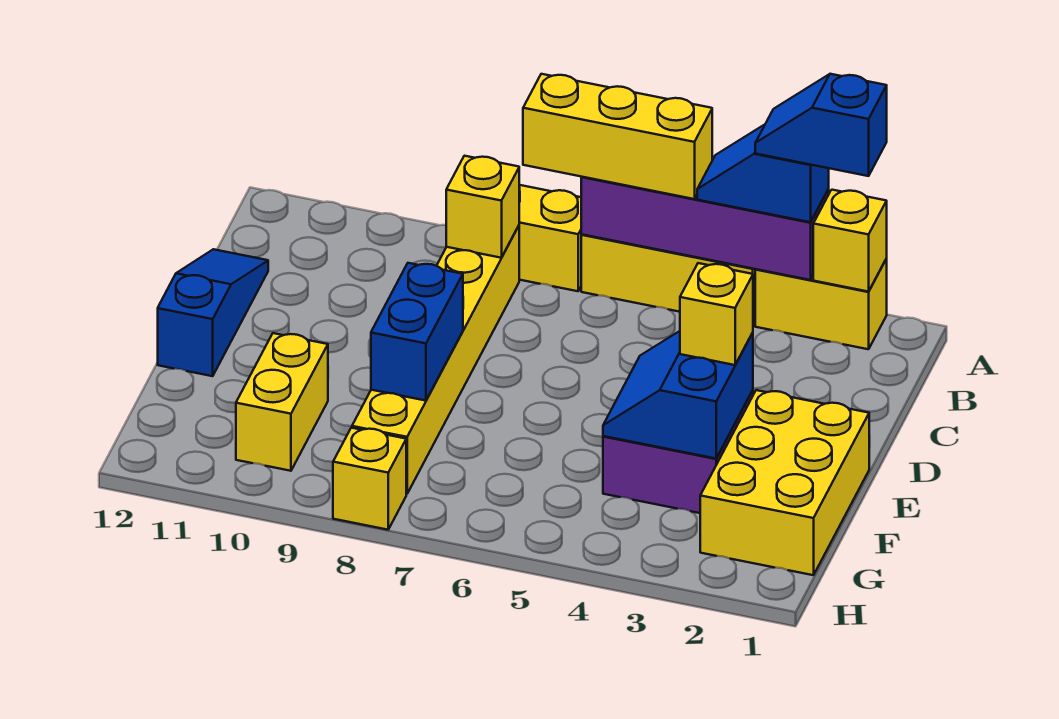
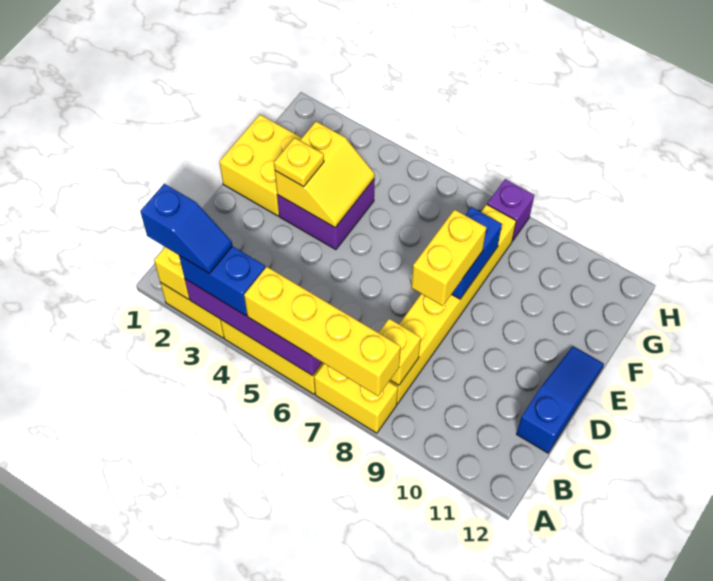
blue 1x2 slope [697,125,829,222] -> blue 1x2 brick [179,246,265,316]
yellow 1x3 brick [523,74,712,199] -> yellow 1x4 brick [244,267,401,396]
blue 1x3 slope [158,249,268,376] -> blue 1x3 slope turned to [517,346,604,453]
yellow 2x3 brick [700,390,869,575] -> yellow 2x2 brick [219,115,301,216]
blue 2x2 slope [603,331,753,459] -> yellow 2x2 slope [275,122,375,228]
yellow 1x1 brick [680,263,753,365] -> yellow 1x1 plate [274,138,324,187]
yellow 1x2 brick [236,333,328,471] -> yellow 1x2 brick moved to [411,210,486,306]
yellow 1x1 brick [333,428,406,530] -> purple 1x1 brick [487,179,534,241]

